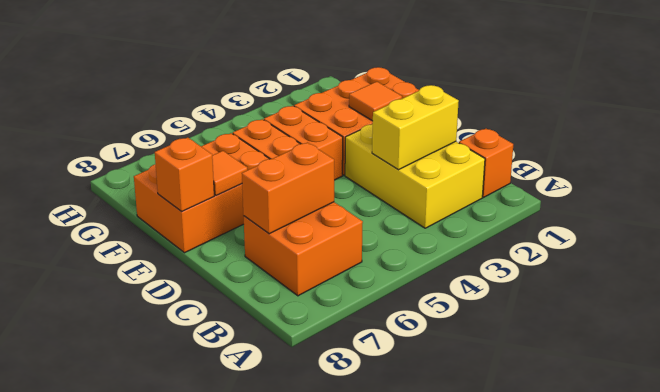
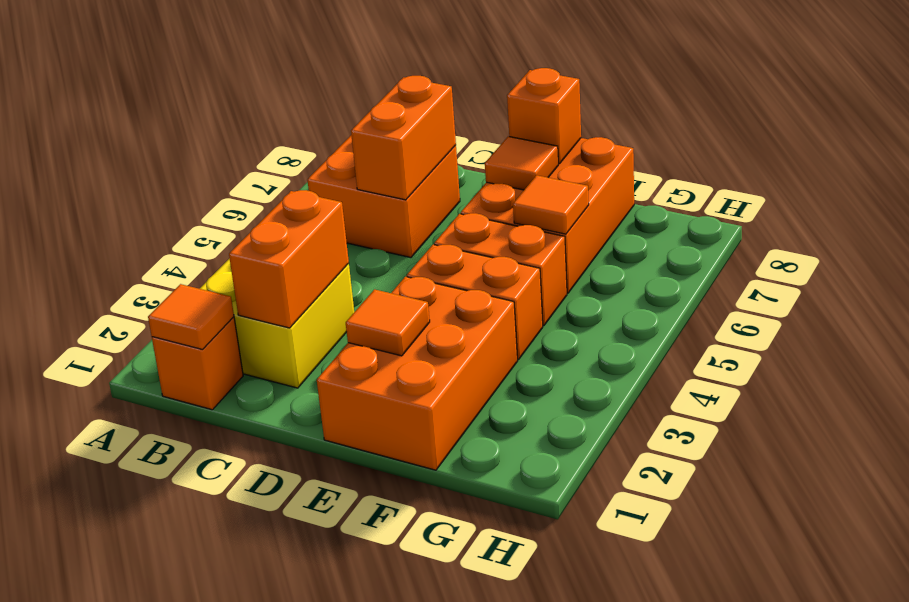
none -> orange 1x1 tile [148,284,234,349]
yellow 2x3 brick [345,124,485,228] -> yellow 2x2 brick [200,258,354,388]
yellow 1x2 brick [372,85,459,170] -> orange 1x2 brick [229,190,349,328]
none -> orange 1x1 tile [513,175,589,234]

